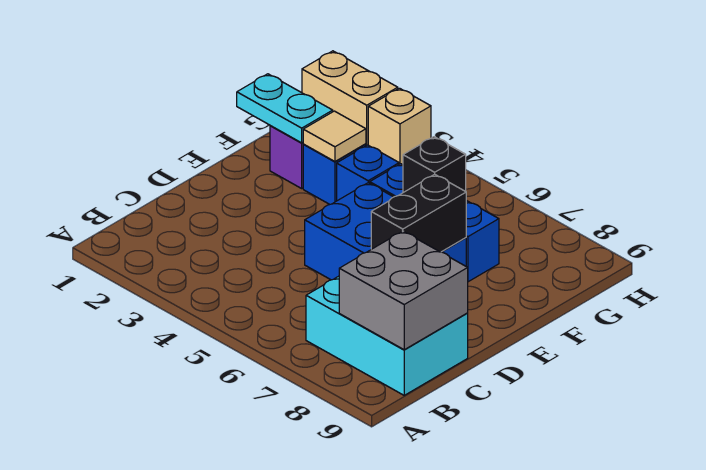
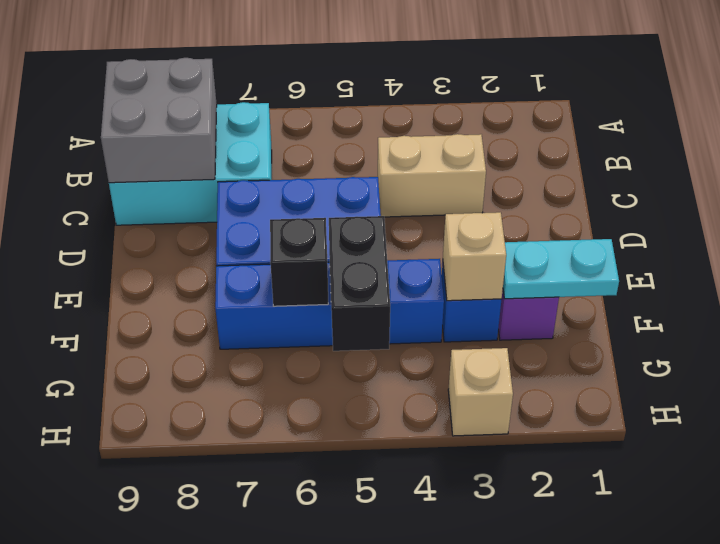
black 1x2 brick [371,174,466,252] -> black 1x2 brick moved to [329,216,390,351]
tan 1x1 tile [303,111,366,161] -> tan 1x1 brick [443,212,506,301]
tan 1x2 brick [302,51,398,145] -> tan 1x2 brick moved to [378,134,486,217]

